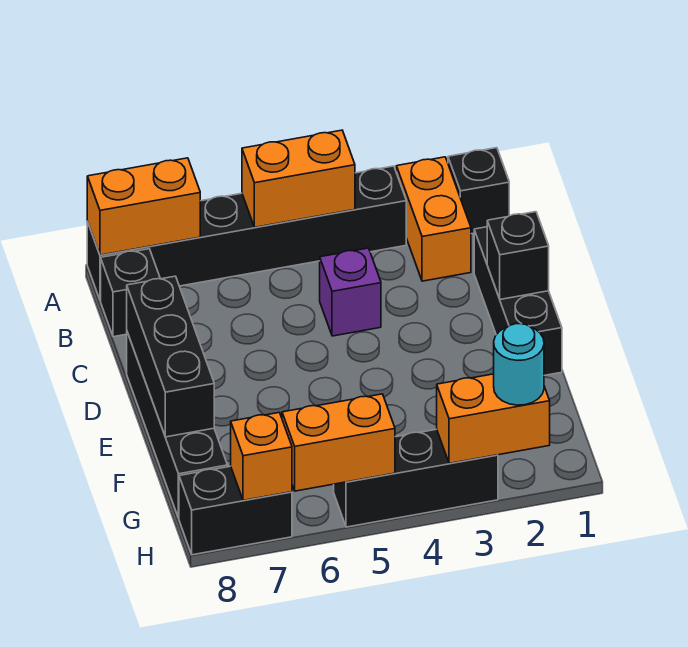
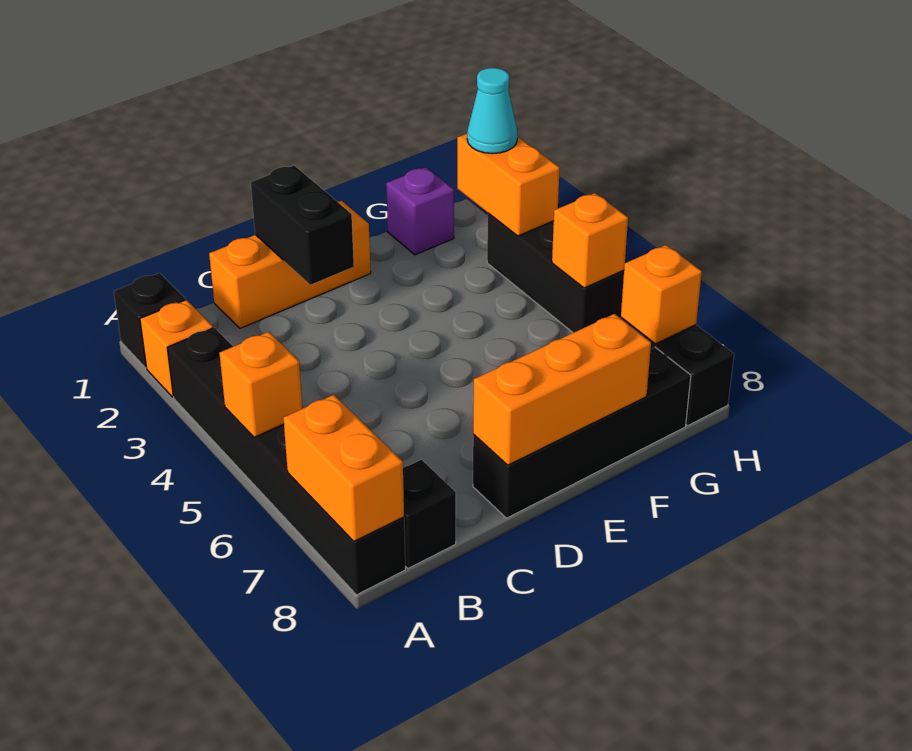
orange 1x2 brick [396,157,471,281] -> orange 1x1 brick [140,300,213,397]
orange 1x2 brick [242,130,355,227] -> orange 1x1 brick [219,332,302,437]
black 1x3 brick [474,227,562,375] -> orange 1x3 brick [209,201,371,328]
purple 1x1 brick [320,248,381,336] -> purple 1x1 brick moved to [386,167,454,255]
black 1x1 brick [487,212,549,299] -> black 1x2 brick [251,166,354,285]
black 1x3 brick [127,276,214,437] -> orange 1x3 brick [473,314,651,465]
cyan 1x1 round brick [494,324,544,405] -> cyan 1x1 cone [467,68,517,154]
orange 1x2 brick [282,394,395,491] -> orange 1x1 brick [552,193,628,288]

